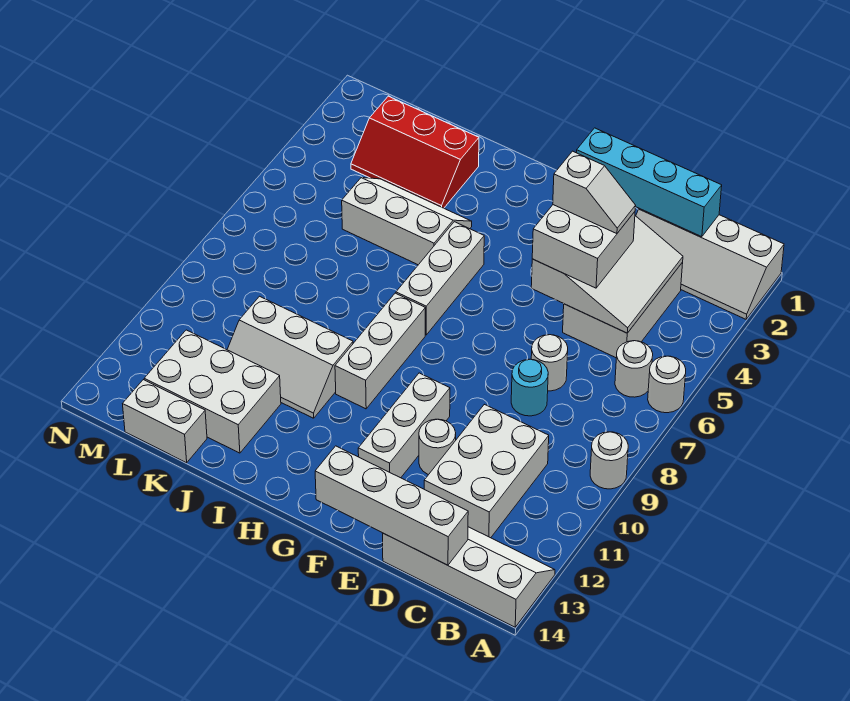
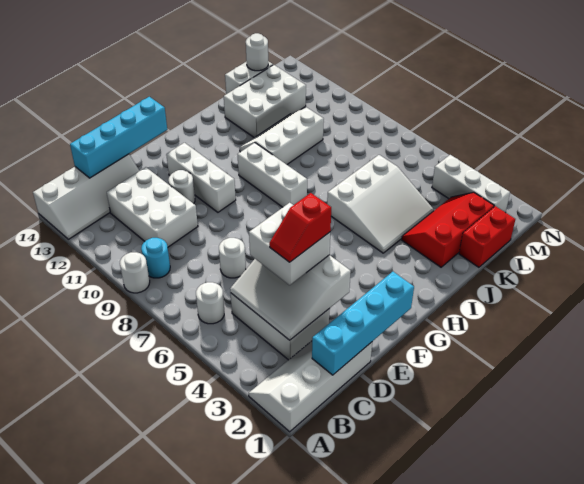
white 1x1 round brick [648,356,686,413] -> white 1x1 round brick moved to [246,33,268,71]
white 1x4 brick [315,446,468,565] -> cyan 1x4 brick [70,97,167,178]
white 1x2 slope [553,151,636,234] -> red 1x2 slope [269,193,331,262]
cyan 1x1 round brick [511,359,548,416] -> cyan 1x1 round brick moved to [141,238,170,278]
white 1x3 brick [396,222,484,335] -> white 1x3 brick moved to [432,155,510,213]
white 2x3 slope [342,178,472,265] -> white 3x3 slope [327,155,434,253]
none -> red 1x2 brick [459,206,515,267]

